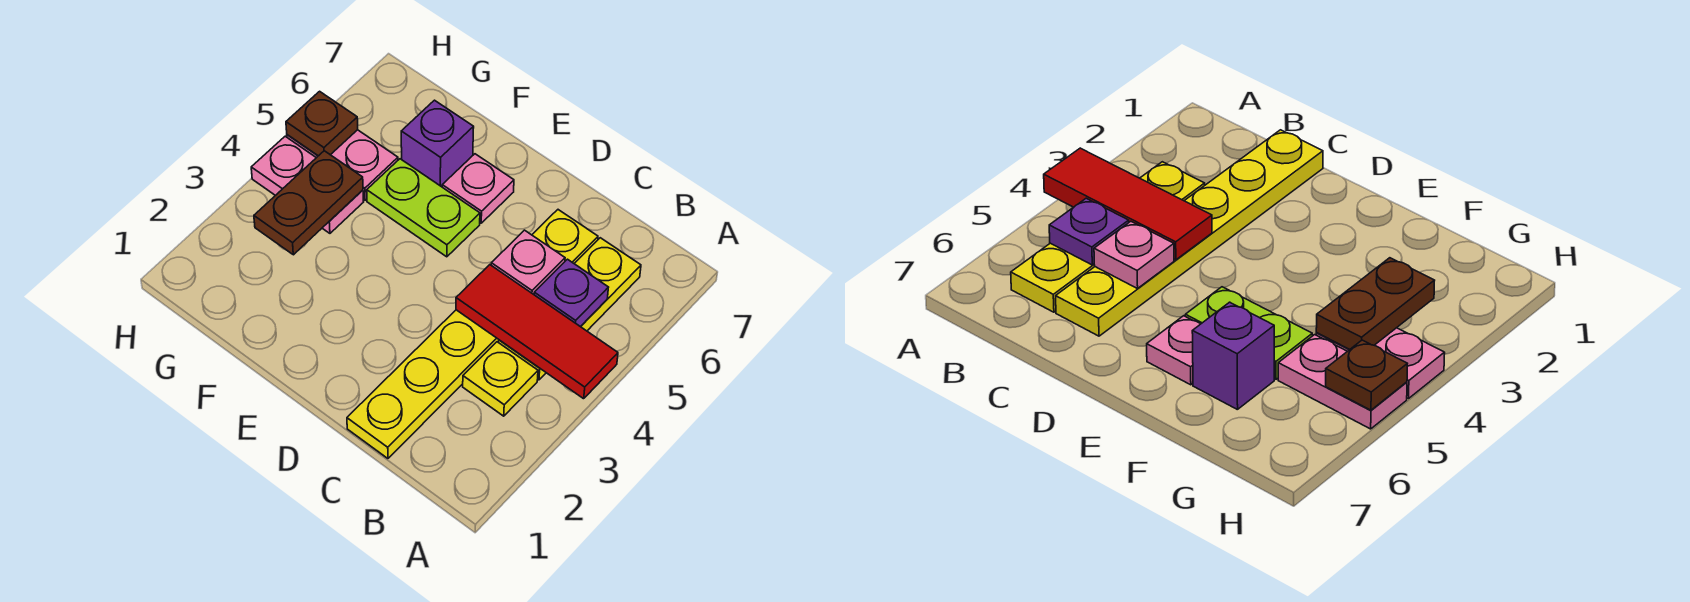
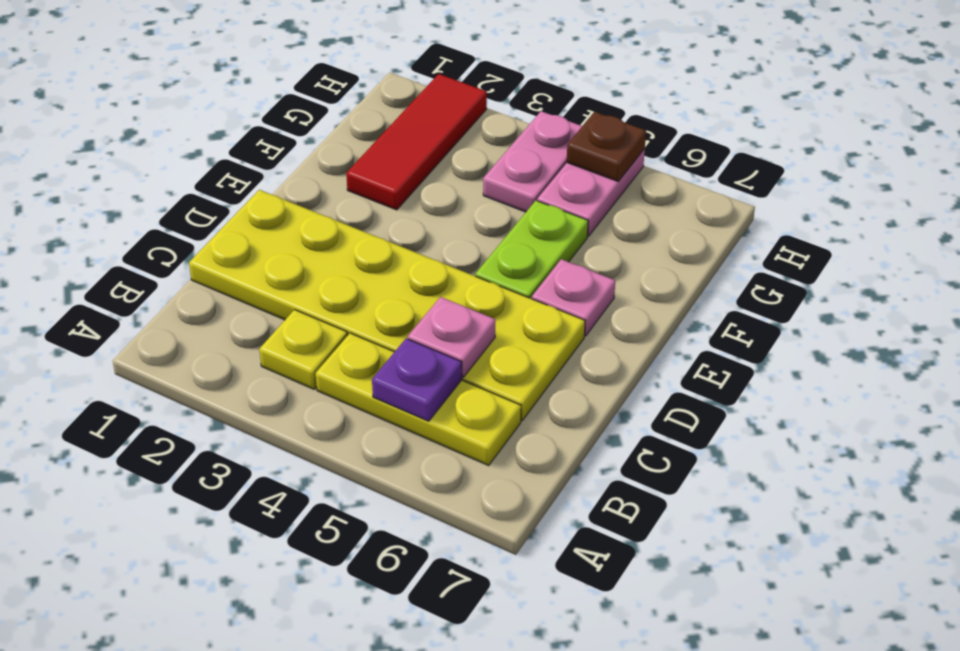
red 1x3 tile [456,265,618,399] -> red 1x3 tile moved to [346,74,487,210]
yellow 1x6 plate [347,210,598,458] -> yellow 2x6 plate [189,190,585,420]
purple 1x1 brick [401,100,474,187] -> none
brown 1x2 plate [254,151,363,255] -> none

